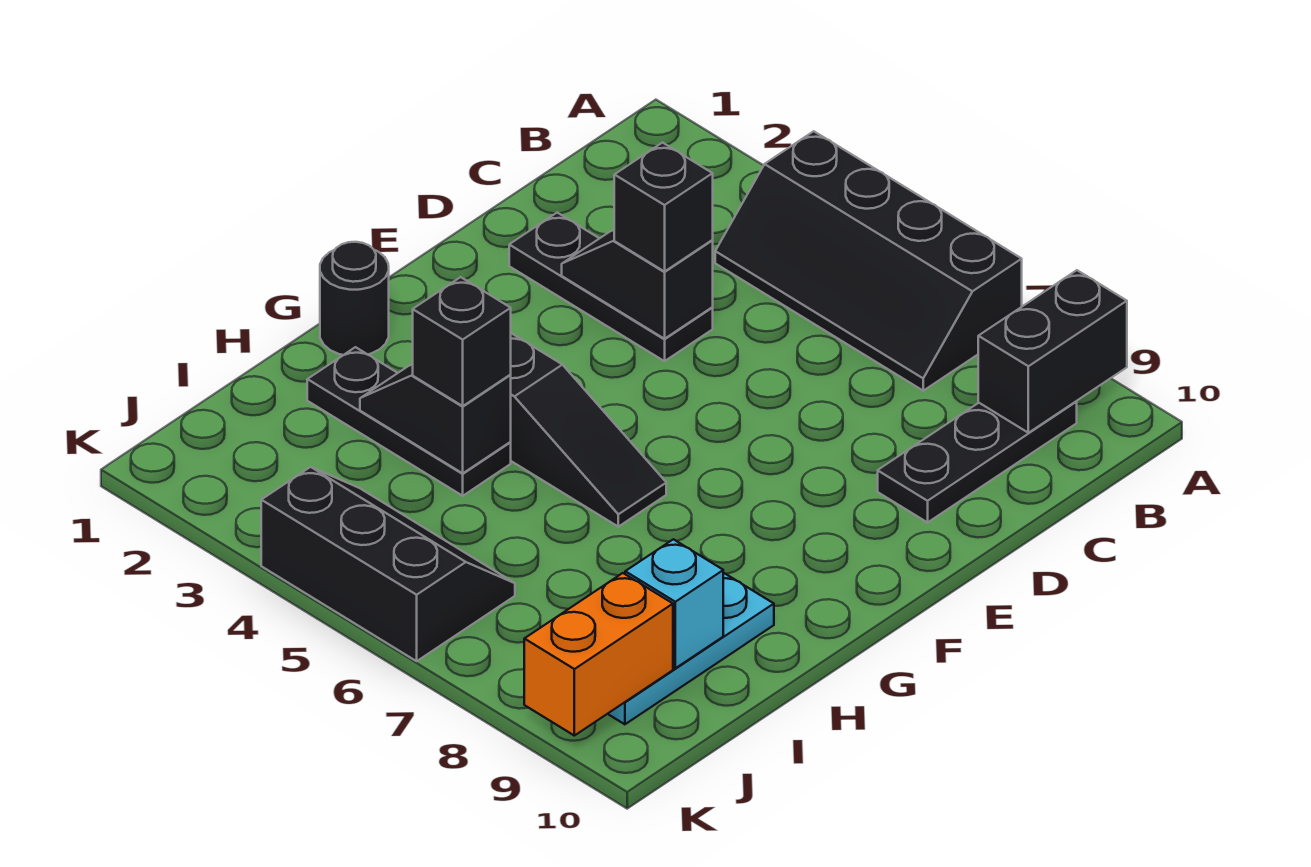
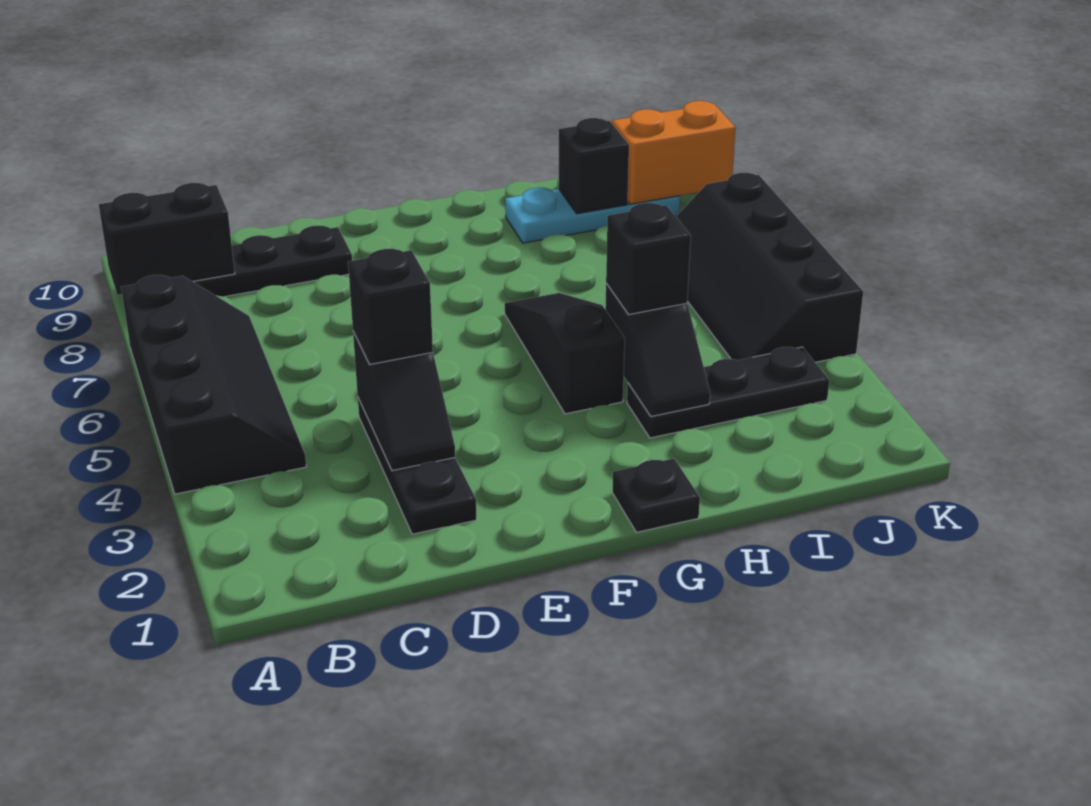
black 1x1 round brick [320,242,389,355] -> black 1x1 plate [612,459,700,532]
black 1x3 plate [307,347,511,496] -> black 1x3 plate turned to [627,347,829,438]
cyan 1x1 brick [625,539,723,668] -> black 1x1 brick [559,118,629,214]
black 2x3 slope [261,467,515,661] -> black 2x4 slope [676,173,863,362]

